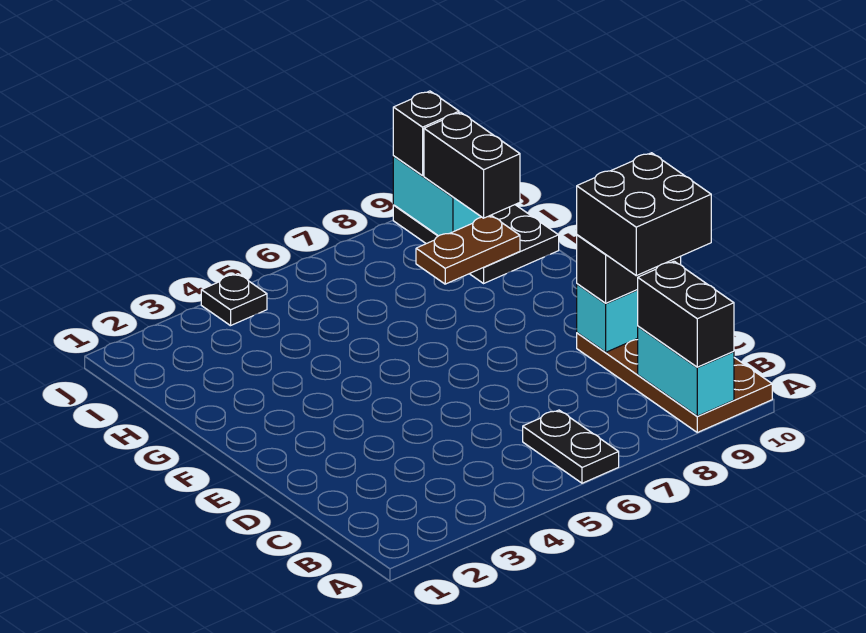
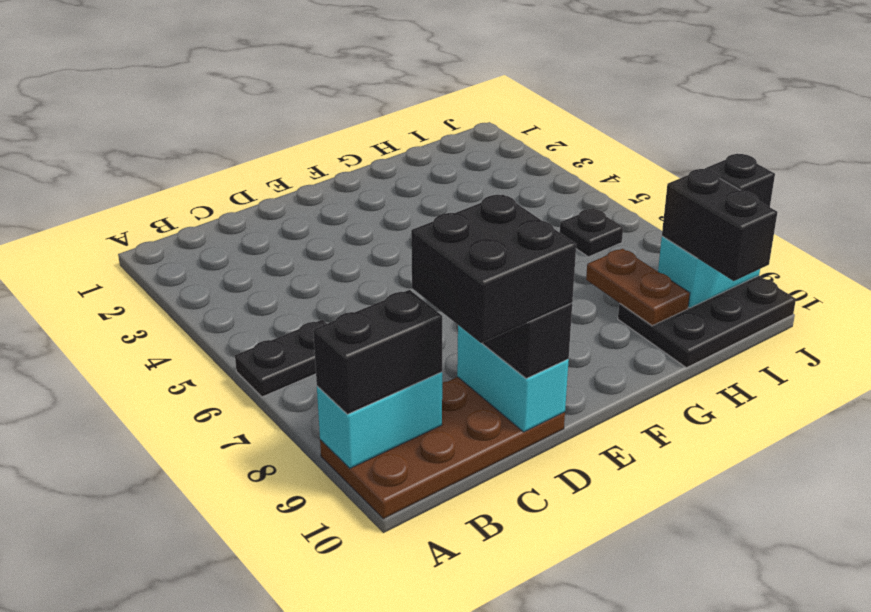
black 1x2 brick [424,112,520,218] -> black 1x2 brick turned to [662,169,777,281]
black 1x1 plate [201,274,267,326] -> black 1x1 plate moved to [560,209,623,257]

